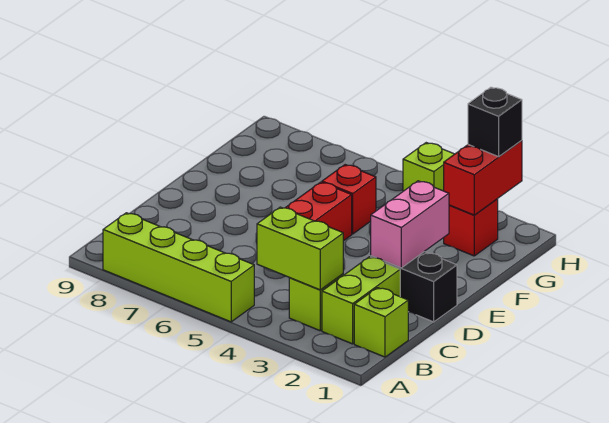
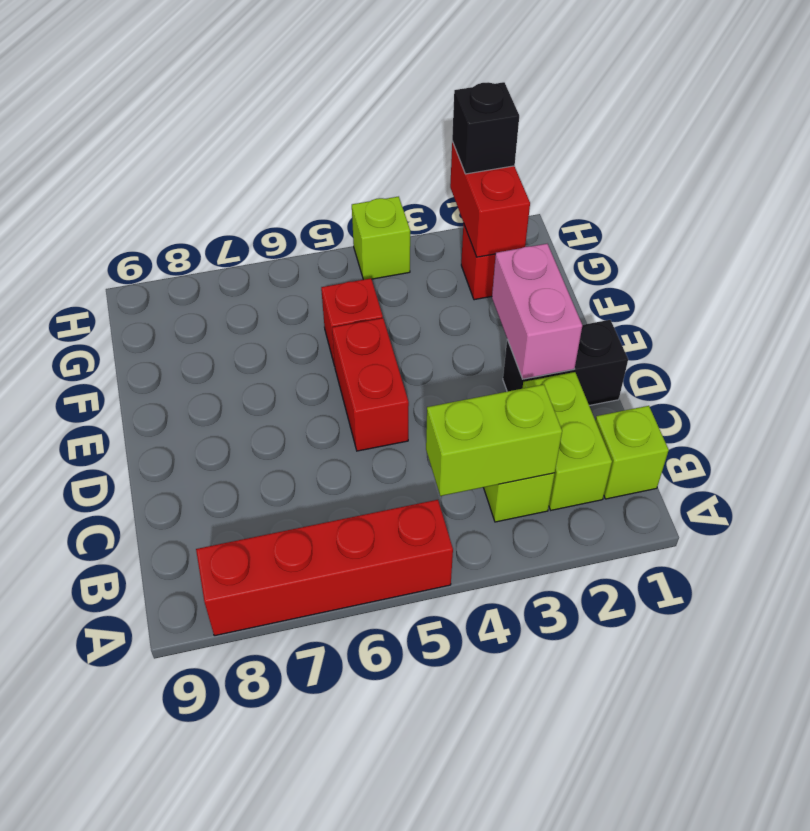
lime 1x4 brick [103,213,254,322] -> red 1x4 brick [196,500,453,636]

